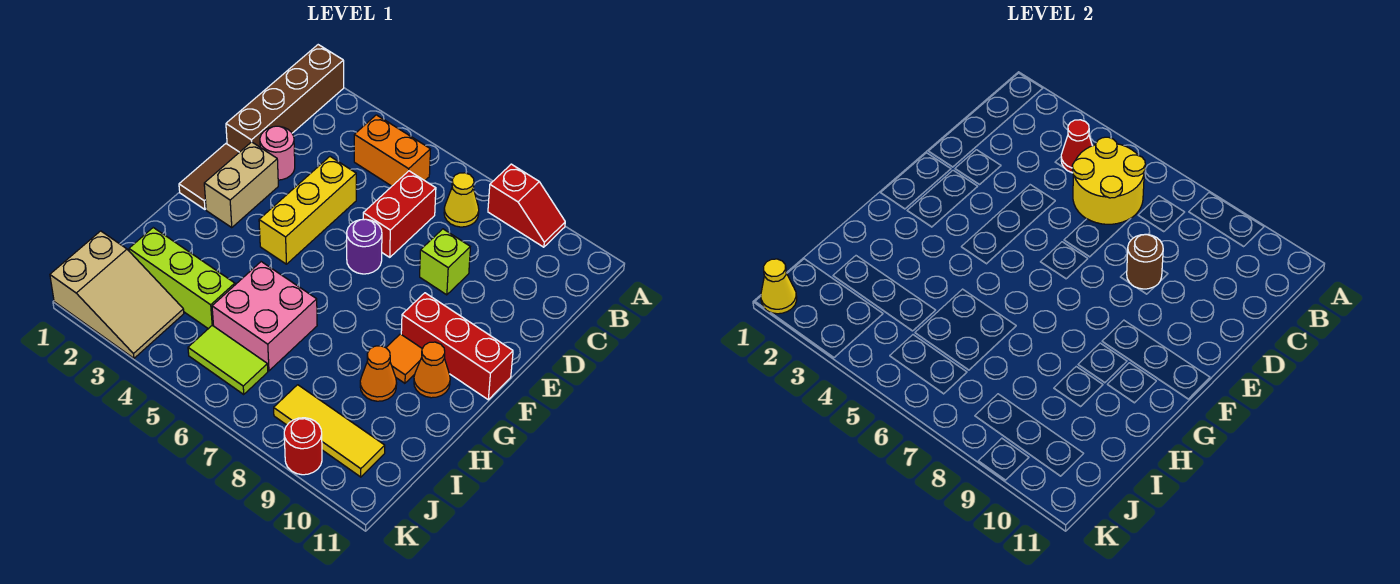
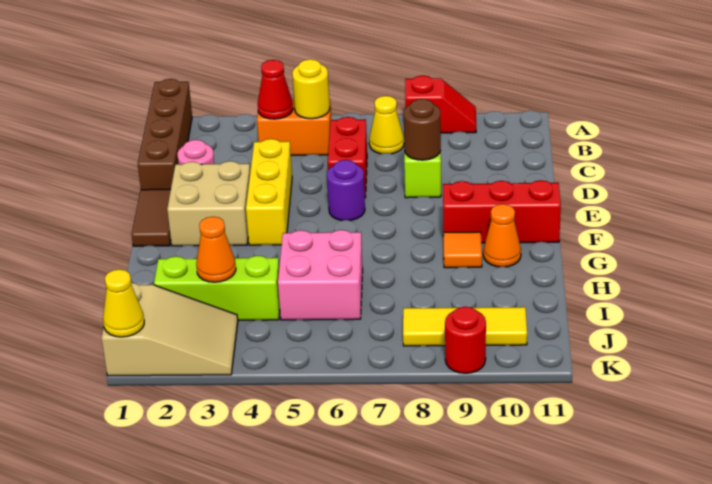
yellow 2x2 round brick [1072,137,1145,224] -> yellow 1x1 round brick [292,59,330,119]
tan 1x2 brick [204,142,278,228] -> tan 2x2 brick [167,161,250,246]
orange 1x1 cone [360,346,397,401] -> orange 1x1 cone moved to [196,217,236,282]
lime 1x2 tile [188,325,268,394] -> none

